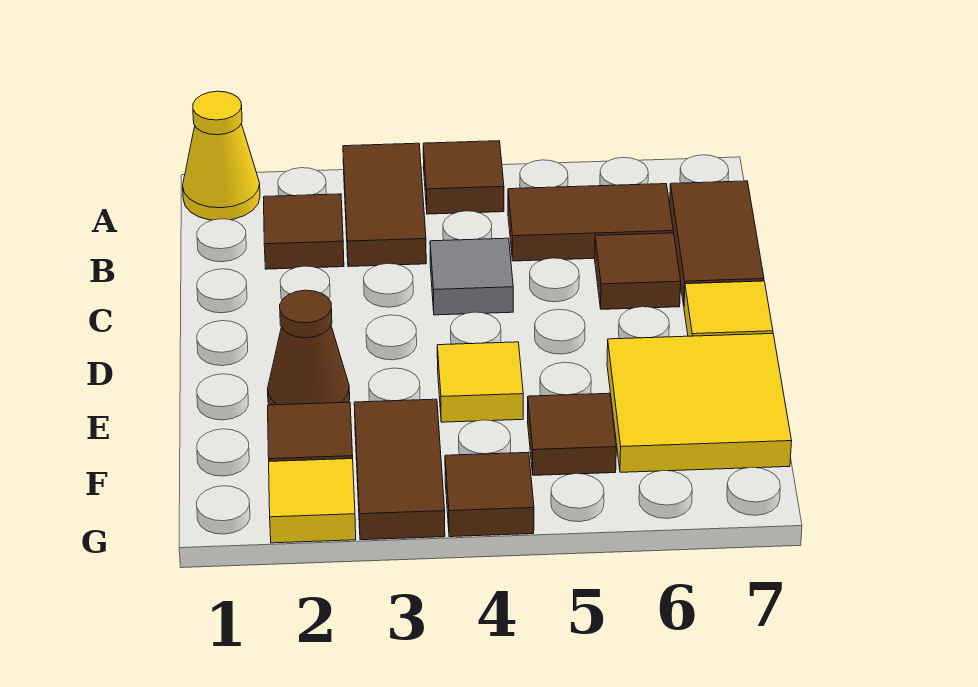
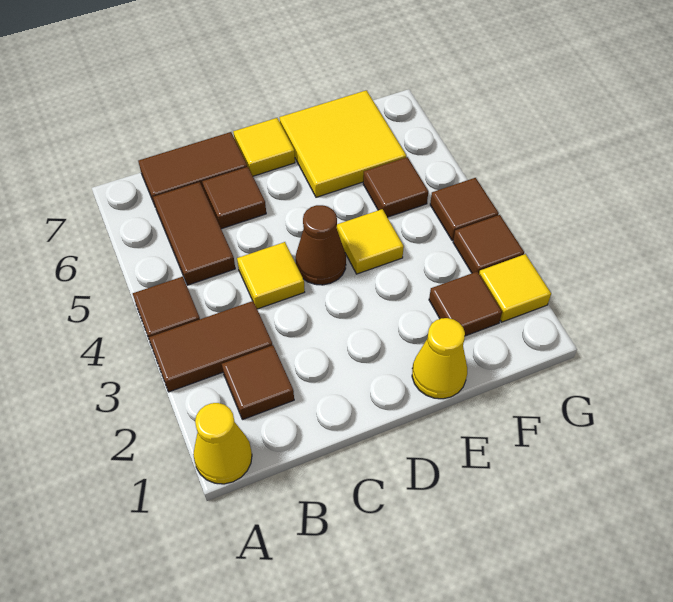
grey 1x1 tile [430,238,513,315] -> yellow 1x1 tile [237,242,305,309]
none -> yellow 1x1 cone [412,318,467,399]
brown 1x1 cone [268,290,350,405] -> brown 1x1 cone moved to [295,205,346,285]
brown 1x2 tile [354,399,445,540] -> brown 1x1 tile [453,215,524,273]

